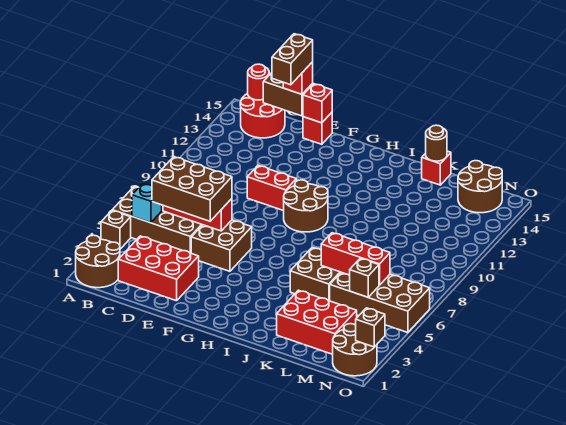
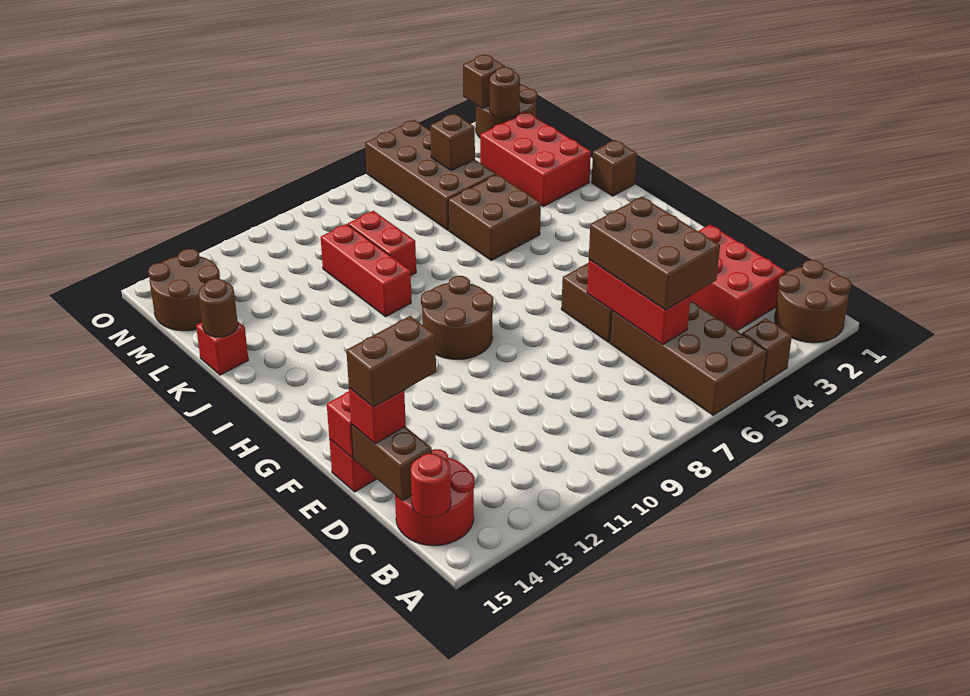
cyan 1x1 brick [132,184,162,223] -> none
red 1x2 brick [247,166,296,211] -> red 1x2 brick moved to [348,211,416,276]
none -> brown 1x1 brick [592,140,637,196]
red 1x3 brick [321,233,390,285] -> red 1x3 brick moved to [321,224,411,317]
none -> brown 1x1 round brick [490,67,520,118]

